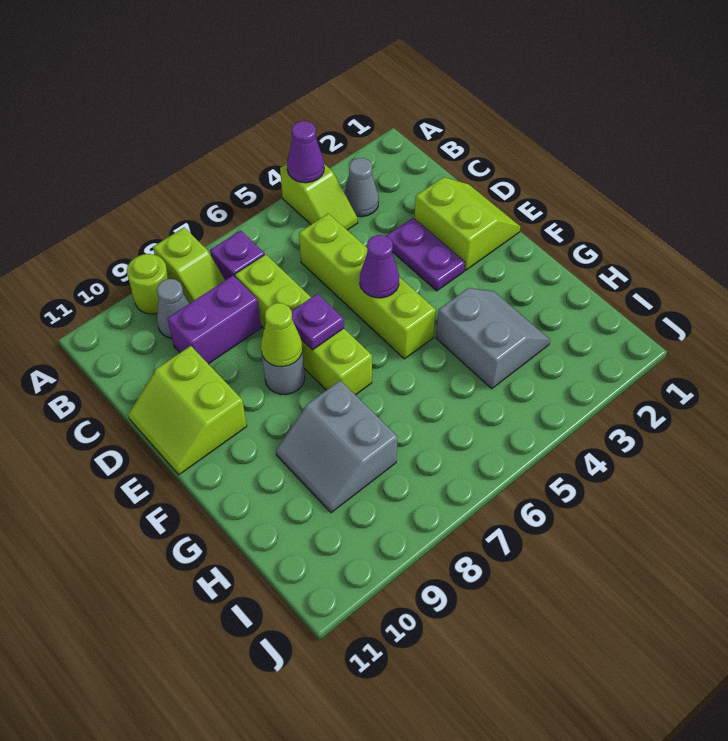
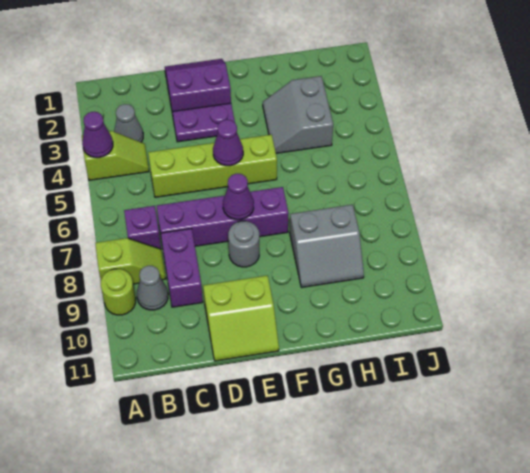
lime 1x4 brick [235,254,372,395] -> purple 1x4 brick [157,187,289,246]
lime 2x2 slope [414,177,520,270] -> purple 2x2 slope [165,59,231,114]
purple 1x1 plate [292,294,344,350] -> purple 1x1 cone [223,174,254,220]
lime 1x1 cone [261,303,303,367] -> none
grey 2x2 slope [436,288,550,389] -> grey 2x2 slope turned to [263,76,333,153]

